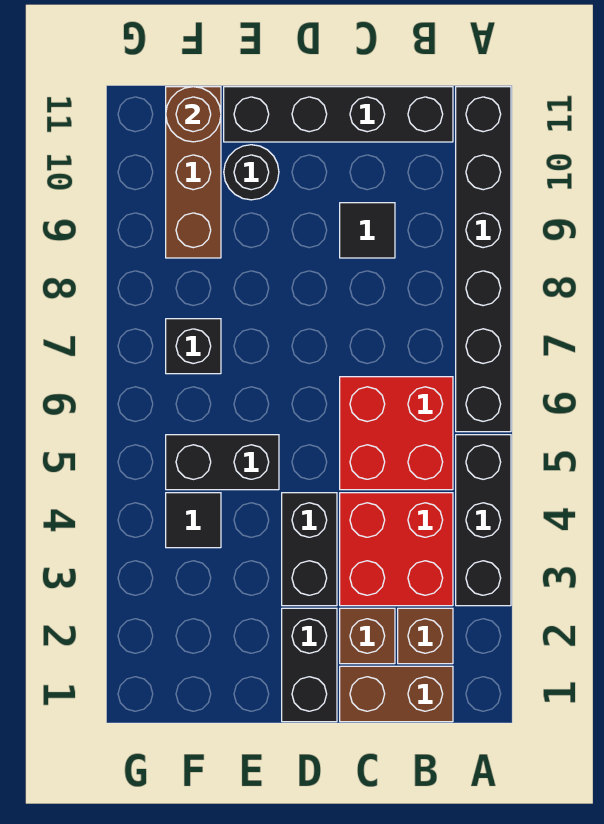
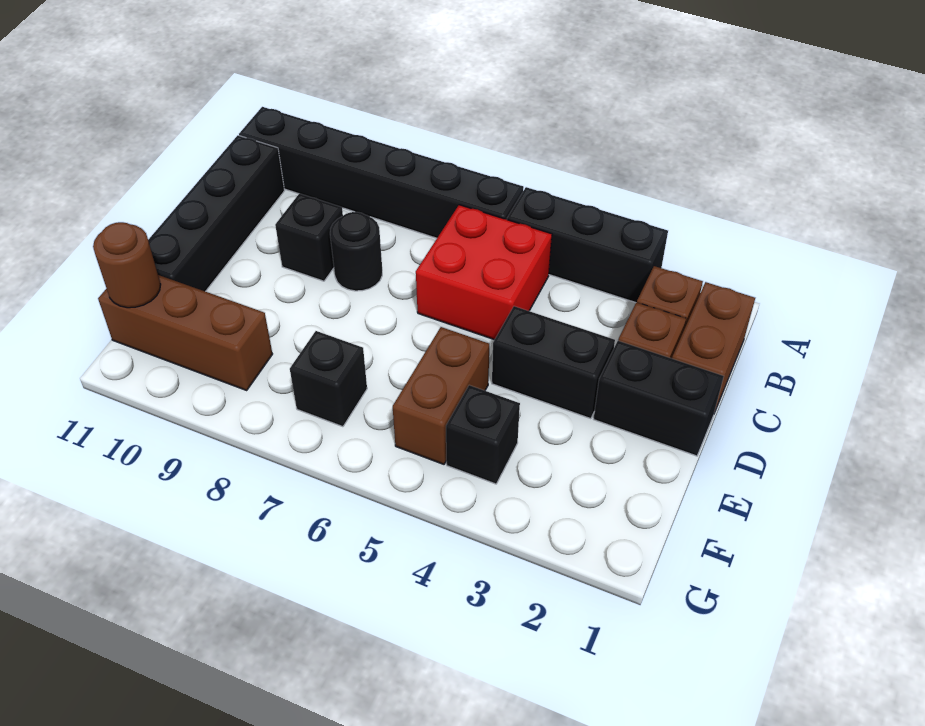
red 2x2 brick [340,493,453,606] -> none
black 1x1 tile [340,203,395,258] -> black 1x1 brick [275,193,343,281]
black 1x2 brick [166,435,279,490] -> brown 1x2 brick [393,327,489,464]
black 1x1 round brick [224,145,279,200] -> black 1x1 round brick moved to [330,212,382,291]
black 1x1 tile [166,493,221,548] -> black 1x1 brick [446,385,520,484]

